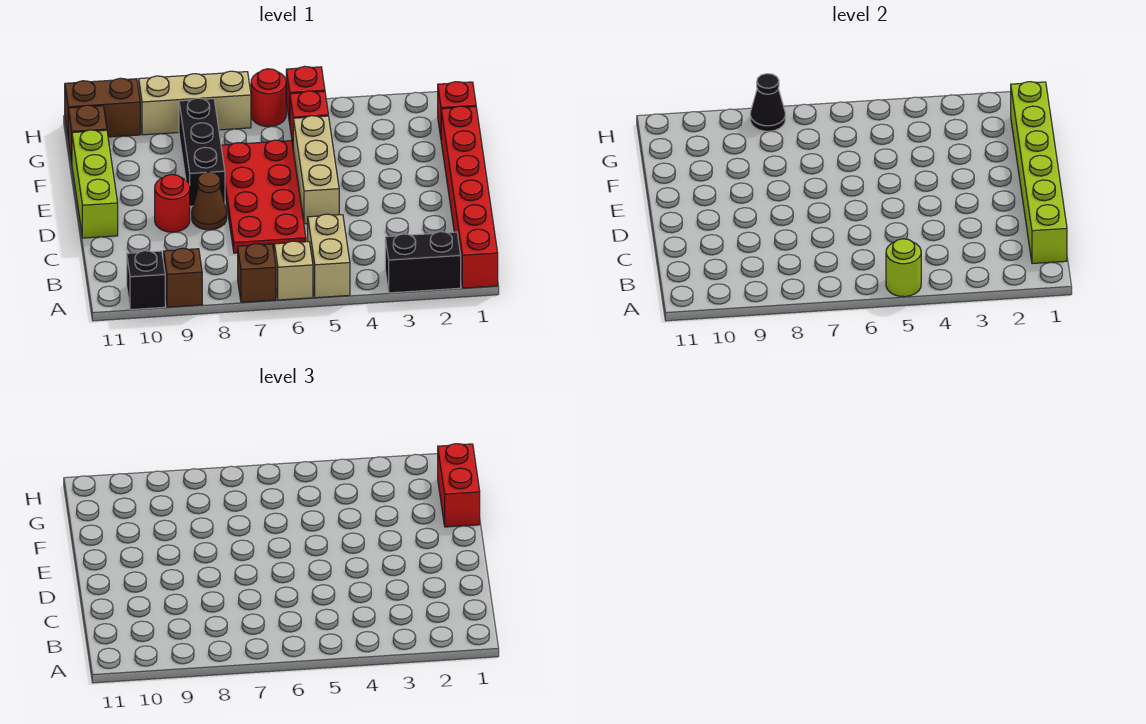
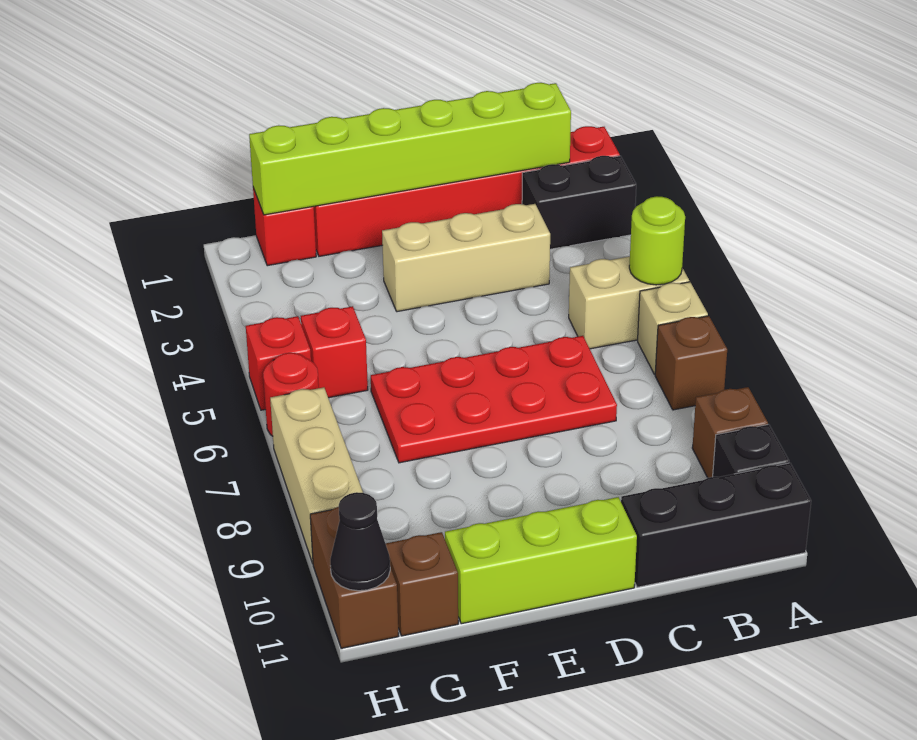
black 1x2 brick [385,232,461,293] -> black 1x2 brick turned to [522,156,636,249]
tan 1x3 brick [293,116,339,224] -> tan 1x3 brick moved to [382,204,550,312]
brown 1x1 cone [192,172,227,230] -> none
red 1x1 round brick [155,174,190,232] -> none
black 1x3 brick [179,98,225,206] -> black 1x3 brick moved to [621,463,811,587]
red 1x2 brick [438,444,480,527] -> none
black 1x1 cone [750,74,785,131] -> black 1x1 cone moved to [330,492,390,591]

